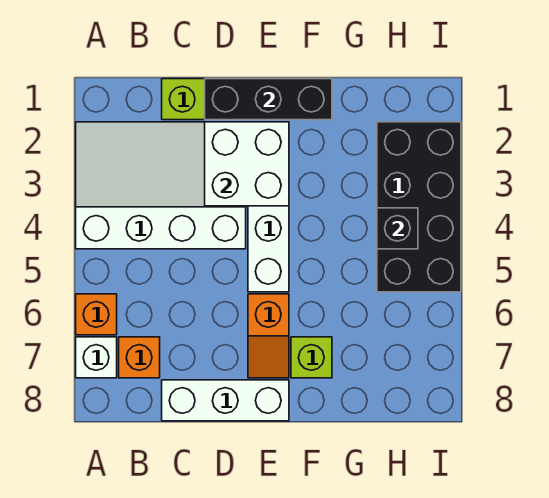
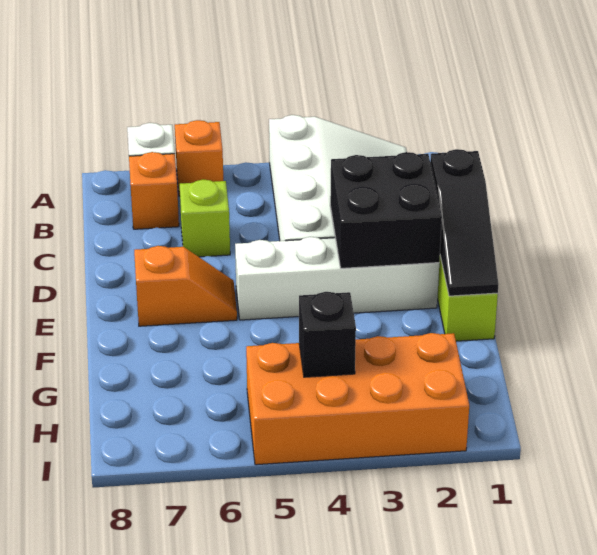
white 1x3 brick [162,380,289,421] -> none
black 1x3 brick [205,79,332,120] -> black 1x3 slope [430,149,498,296]
white 2x2 brick [205,122,289,206] -> black 2x2 brick [330,152,442,268]
orange 1x2 slope [248,294,289,378] -> orange 1x2 slope turned to [134,246,237,326]
lime 1x1 brick [291,337,332,378] -> lime 1x1 brick moved to [180,180,230,257]
black 2x4 brick [377,122,461,292] -> orange 2x4 brick [246,333,469,465]

